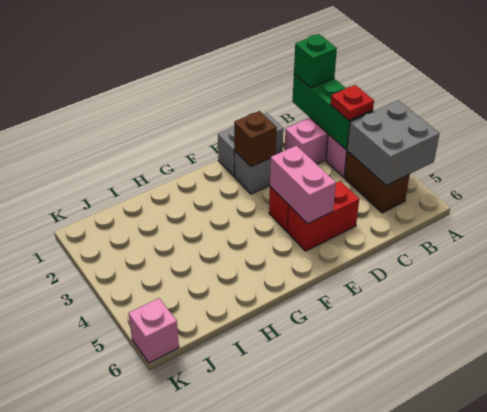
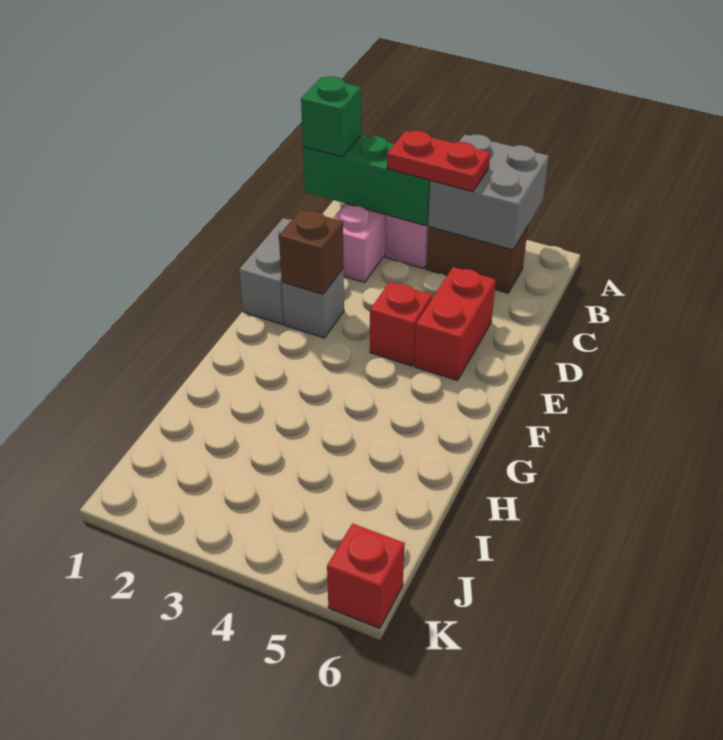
red 1x1 plate [331,85,374,121] -> red 1x2 plate [387,131,490,192]
pink 1x2 brick [270,146,336,224] -> none
pink 1x1 brick [129,298,179,363] -> red 1x1 brick [327,524,405,628]

